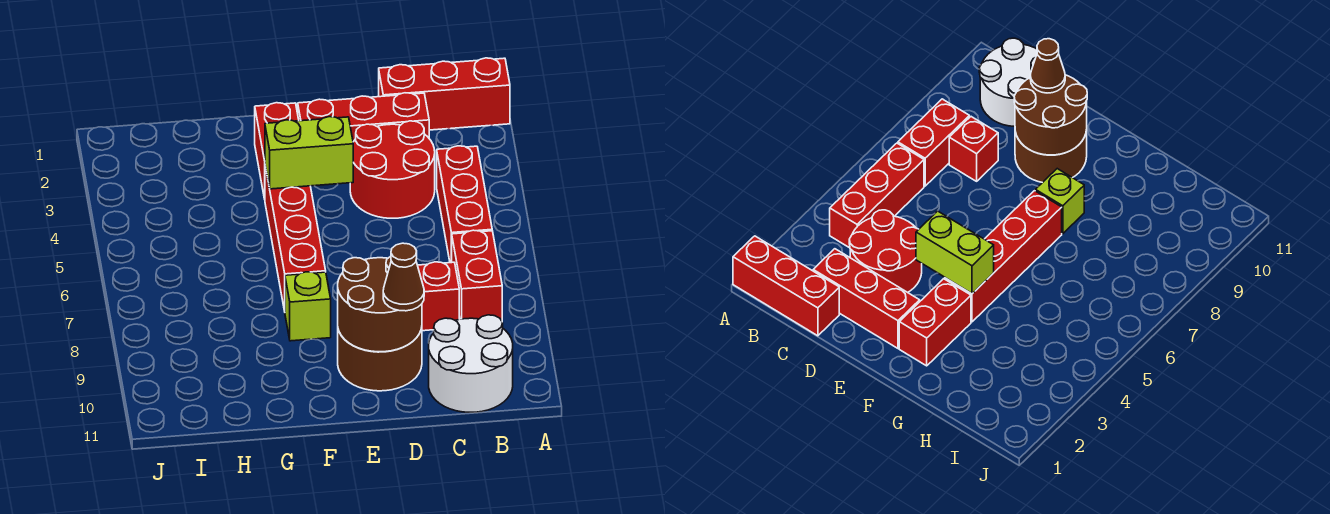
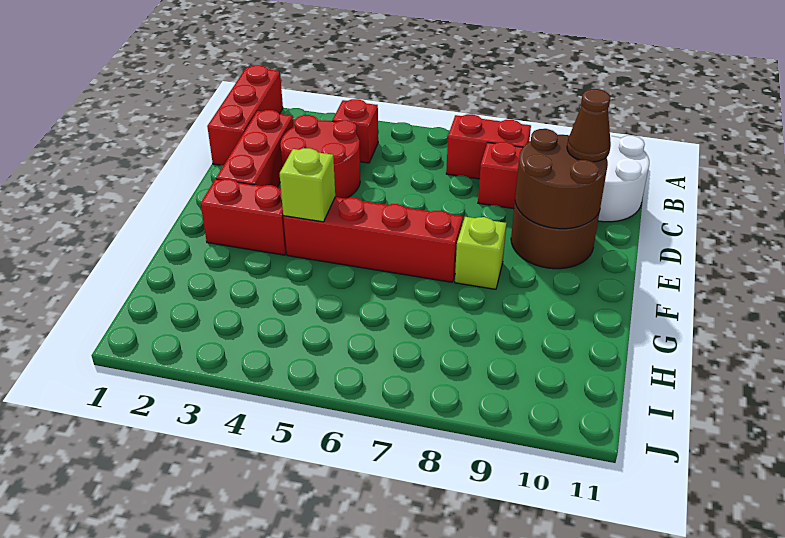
red 1x3 brick [437,146,492,263] -> red 1x1 brick [332,99,378,163]
lime 1x2 brick [265,117,353,189] -> lime 1x1 brick [280,148,335,222]

